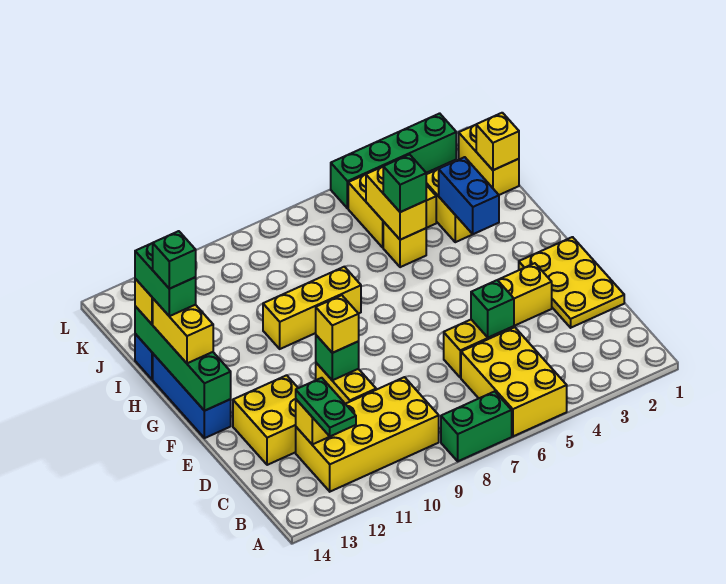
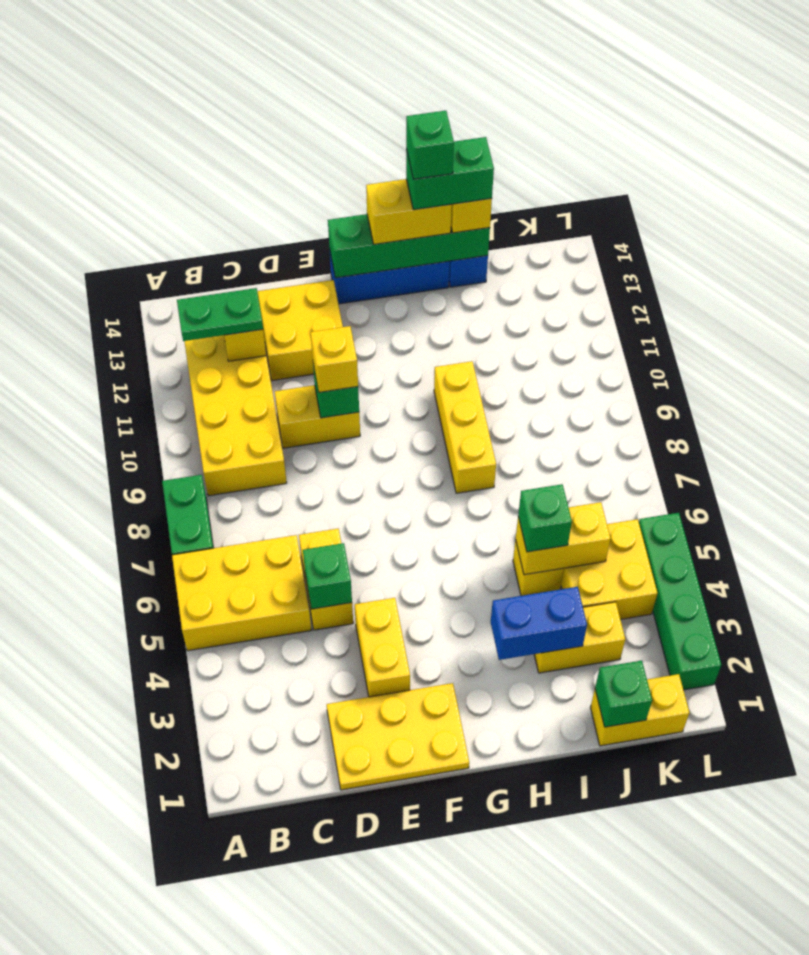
yellow 1x1 brick [476,113,519,170] -> green 1x1 brick [595,661,652,727]

